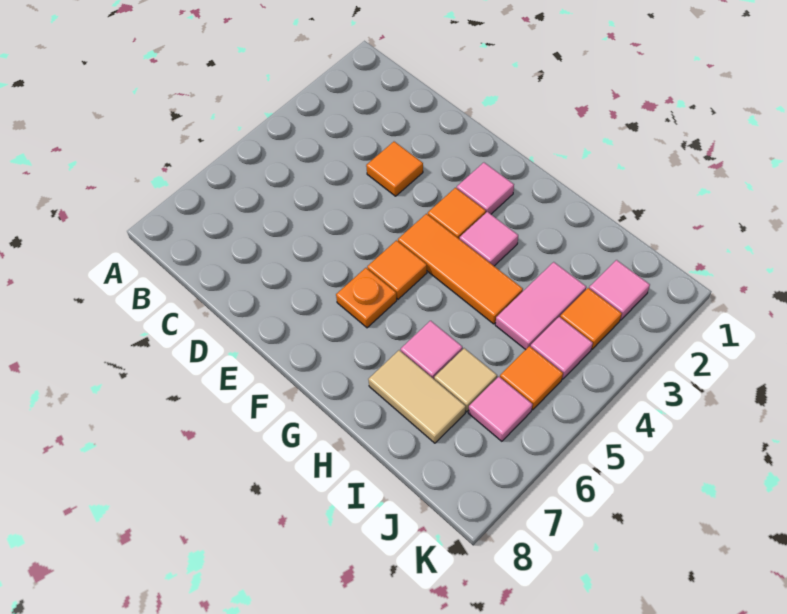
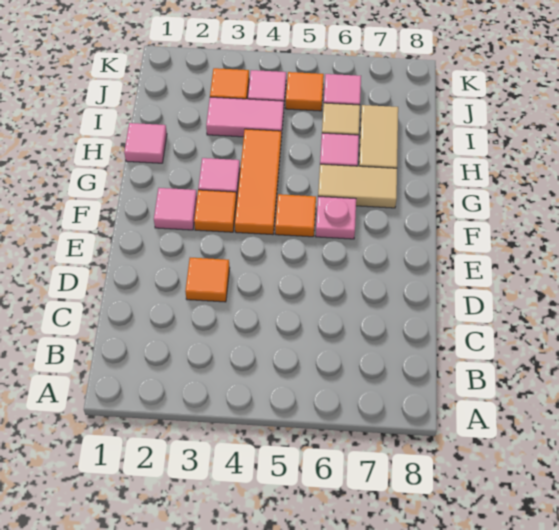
orange 1x1 plate [336,268,397,328] -> pink 1x1 plate [316,197,356,239]
none -> tan 1x2 tile [318,164,397,208]
pink 1x1 tile [589,260,650,320] -> pink 1x1 tile moved to [124,123,167,163]

